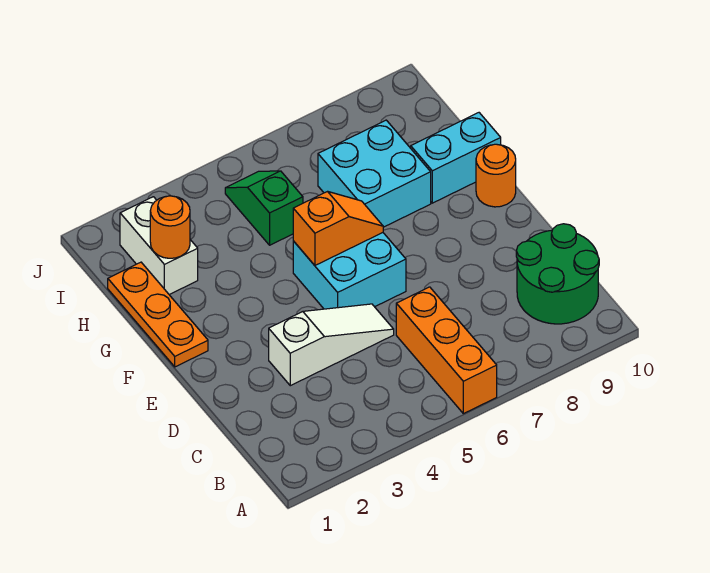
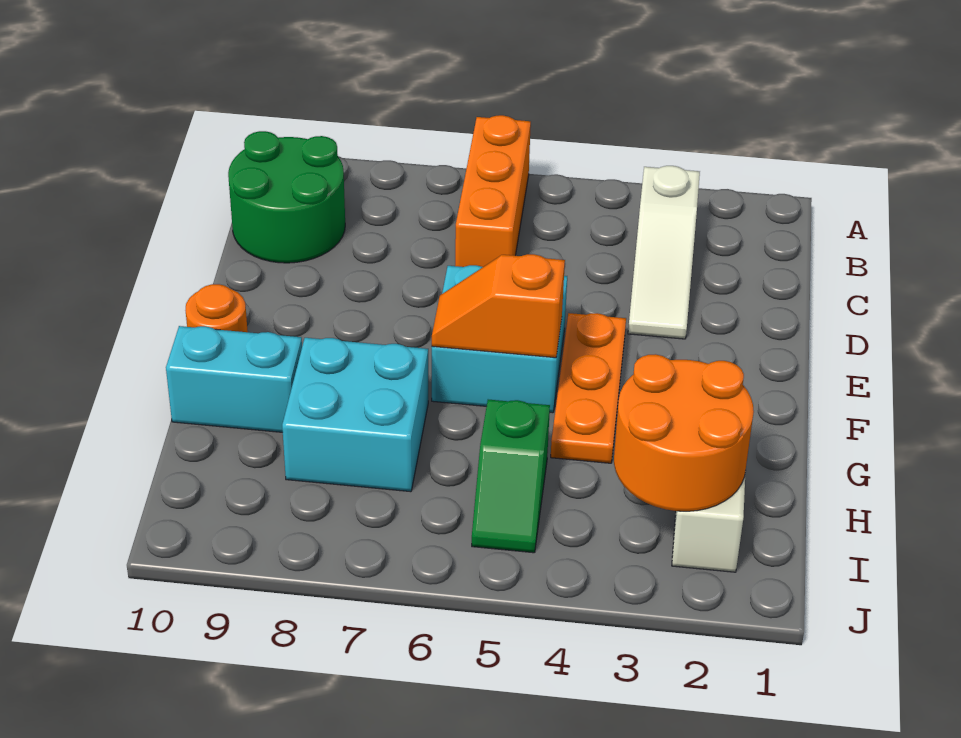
white 1x3 slope [269,304,394,386] -> white 1x3 slope turned to [628,166,700,339]
orange 1x3 plate [108,262,208,367] -> orange 1x3 plate moved to [551,313,626,463]
orange 1x1 round brick [150,196,190,258] -> orange 2x2 round brick [614,354,754,511]

